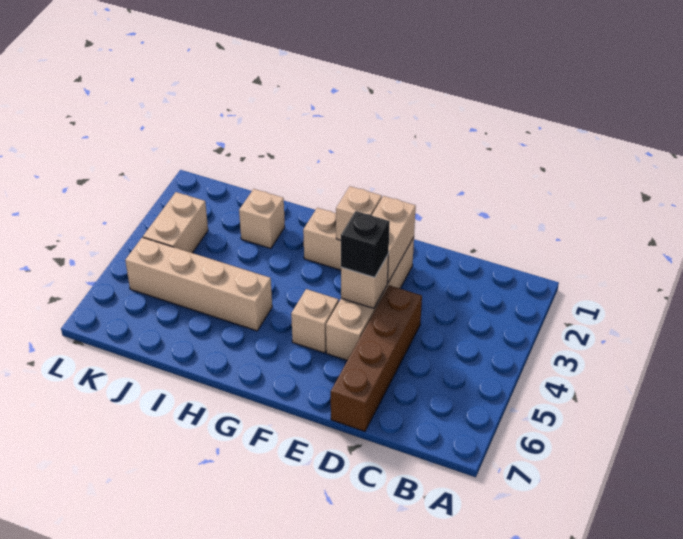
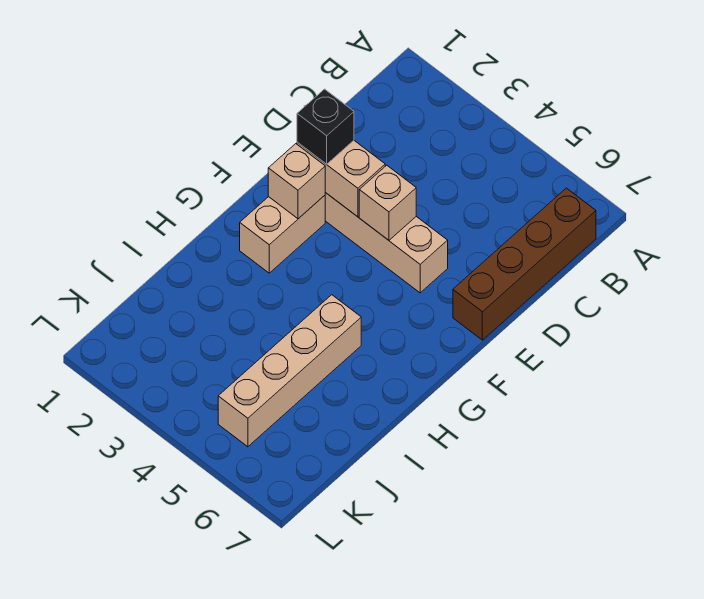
brown 1x4 brick [331,285,422,431] -> brown 1x4 brick turned to [453,188,596,340]
black 1x1 brick [341,211,390,277] -> black 1x1 brick moved to [297,89,354,164]
tan 1x1 brick [291,289,339,353] -> none
tan 1x1 brick [239,189,285,248] -> none
tan 1x2 brick [143,192,208,253] -> none

